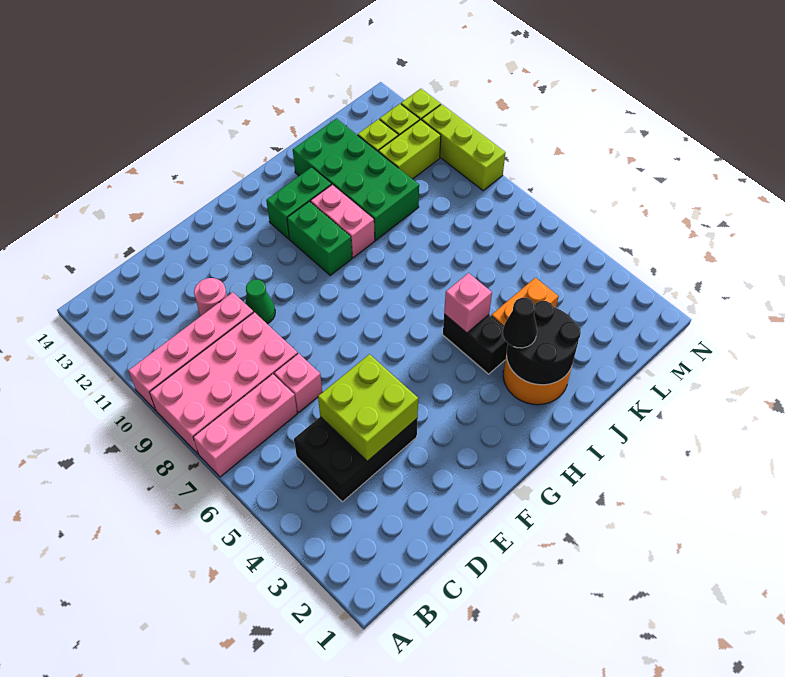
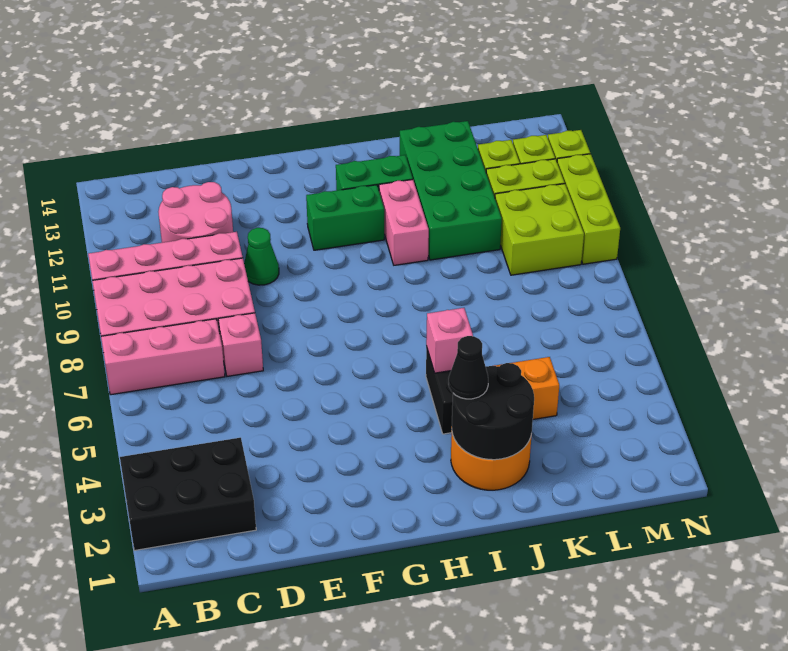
black 2x3 brick [294,417,417,502] -> black 2x3 brick moved to [120,438,256,550]
lime 2x2 brick [318,354,418,461] -> lime 2x2 brick moved to [495,184,584,275]
pink 1x1 round brick [194,278,227,316] -> pink 2x2 round brick [158,182,233,243]
green 1x2 brick [287,201,352,275] -> green 1x2 brick turned to [306,185,384,250]

